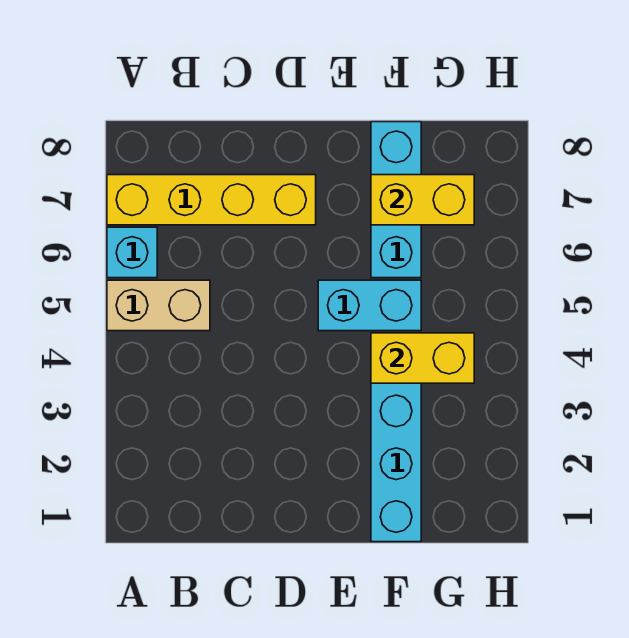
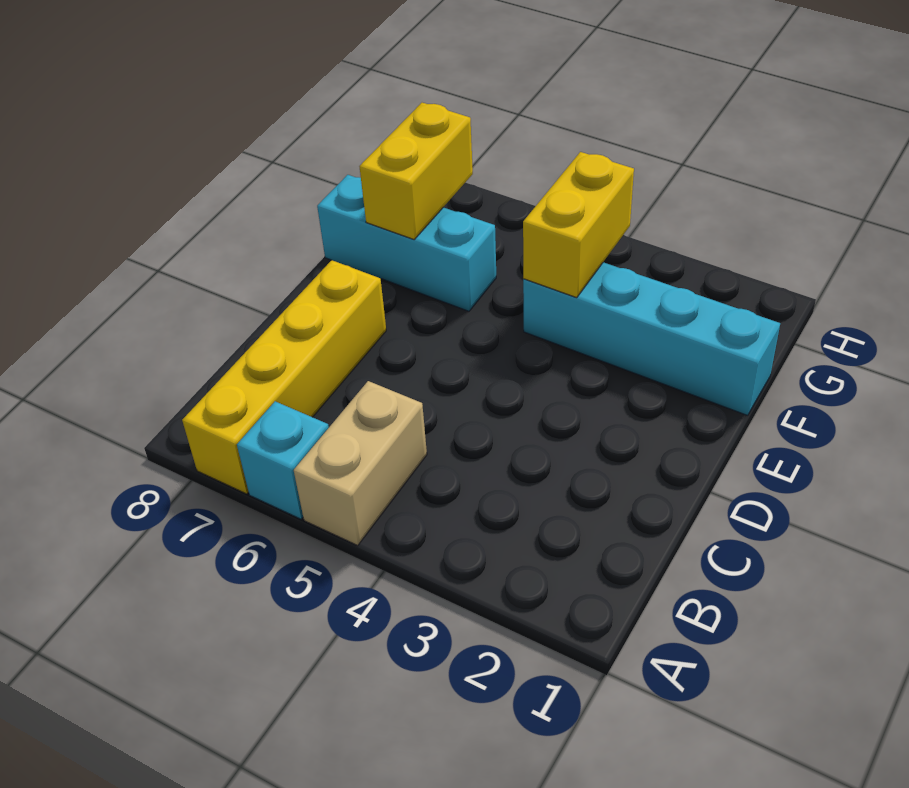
cyan 1x2 brick [318,280,421,331] -> none

